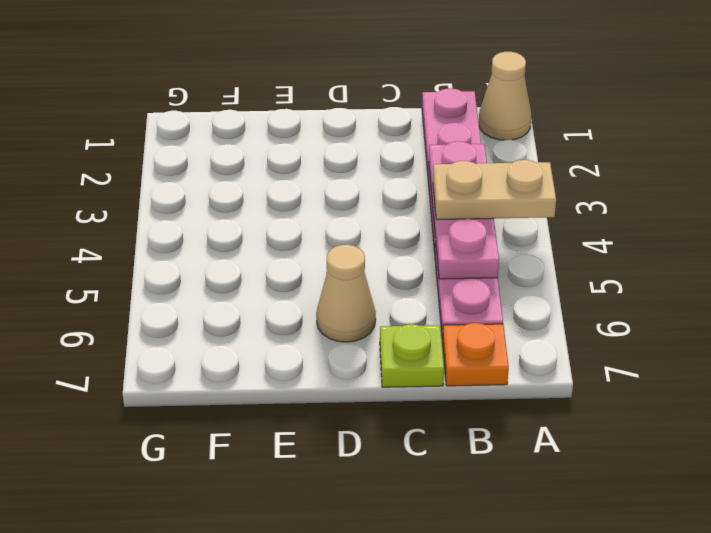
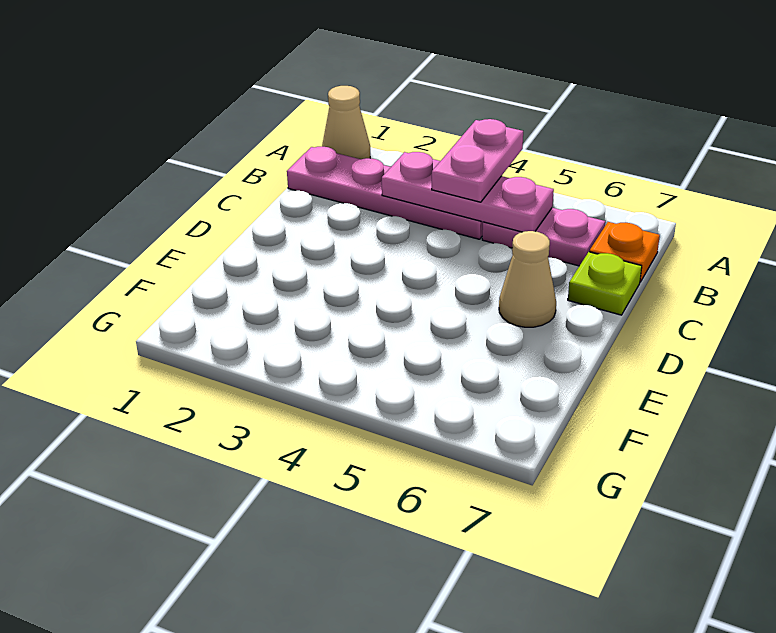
tan 1x2 plate [433,160,556,220] -> pink 1x2 plate [432,119,523,202]

